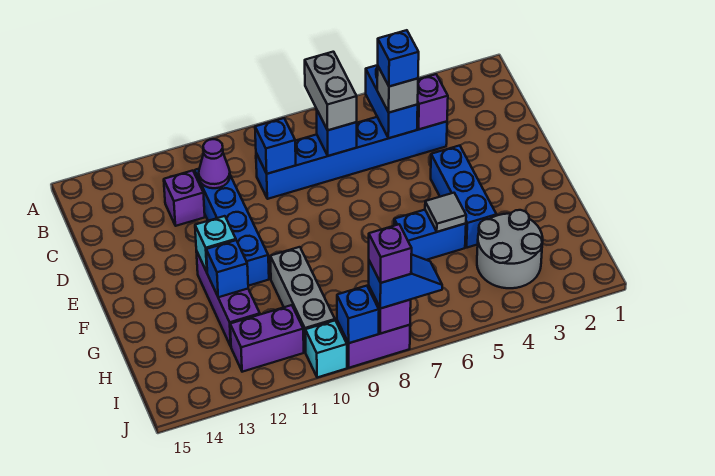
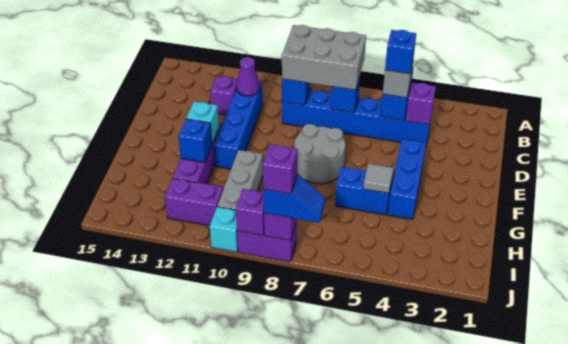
grey 1x2 brick [305,52,357,130] -> grey 2x3 brick [282,25,366,90]
grey 2x2 round brick [477,210,543,288] -> grey 2x2 round brick moved to [295,124,345,183]
blue 1x1 brick [337,286,379,343] -> purple 1x1 brick [236,189,264,235]

